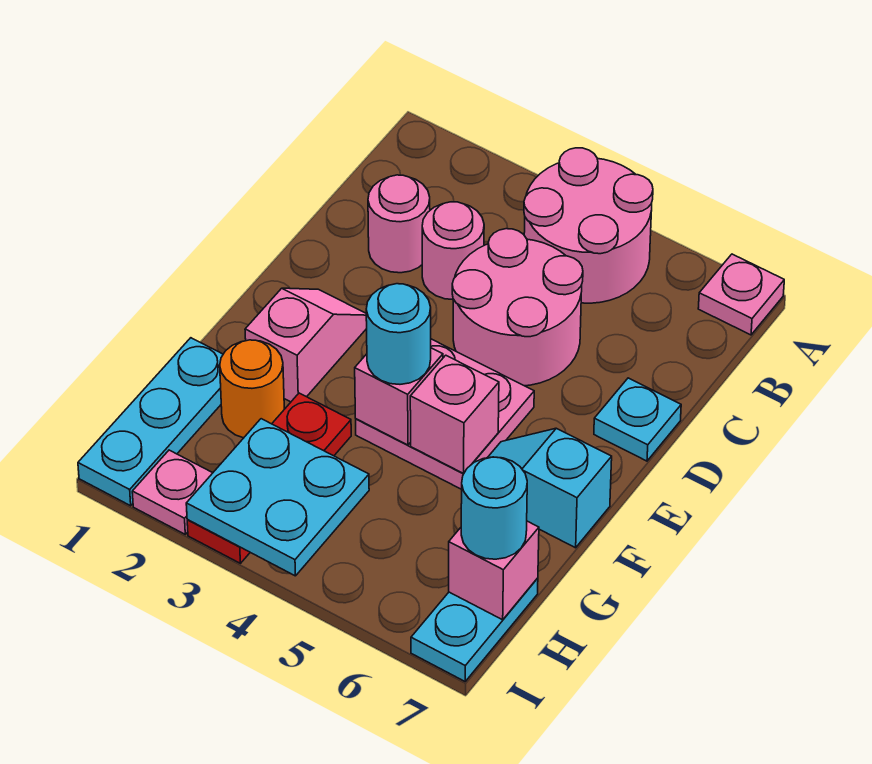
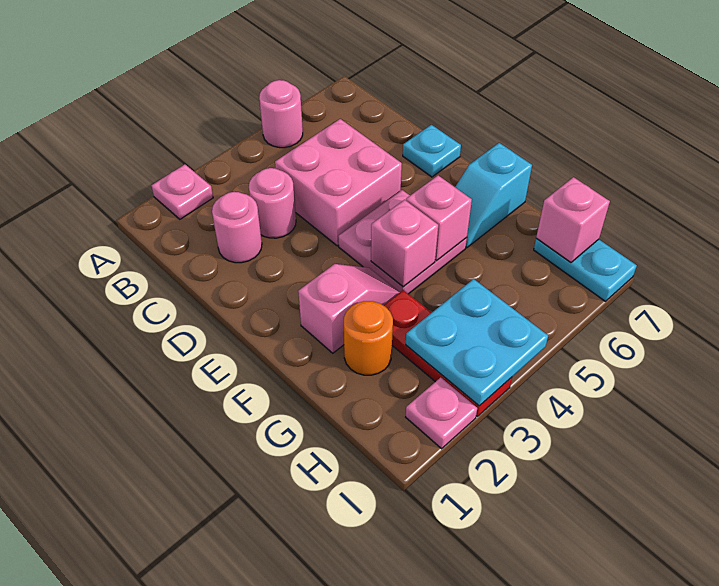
pink 2x2 round brick [524,148,653,303] -> pink 1x1 round brick [259,80,303,148]
pink 1x1 plate [698,254,784,335] -> pink 1x1 plate moved to [151,165,213,219]
pink 2x2 round brick [452,229,583,386] -> pink 2x2 brick [275,119,402,246]
pink 1x2 slope [245,288,367,402] -> pink 1x2 slope turned to [298,264,400,353]
cyan 1x1 round brick [366,284,431,384] -> none
cyan 1x3 plate [78,338,223,506] -> none
cyan 1x1 round brick [461,457,527,559] -> none

